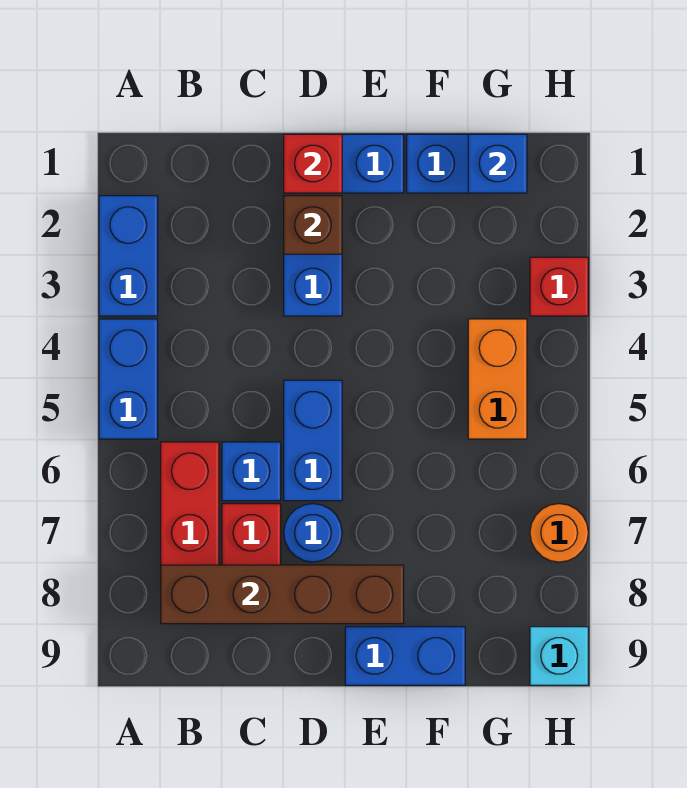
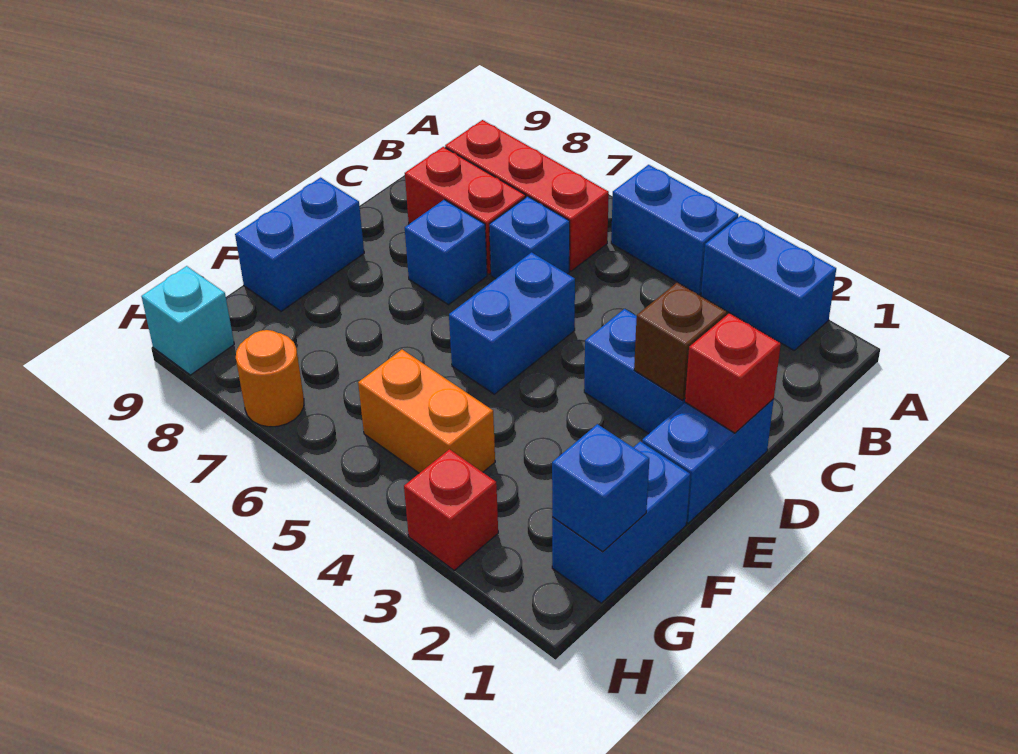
brown 1x4 brick [161,565,404,624] -> none
blue 1x2 brick [284,380,342,501] -> blue 1x2 brick turned to [449,252,575,394]
blue 1x1 round brick [284,504,342,562] -> blue 1x1 brick [405,200,487,305]

